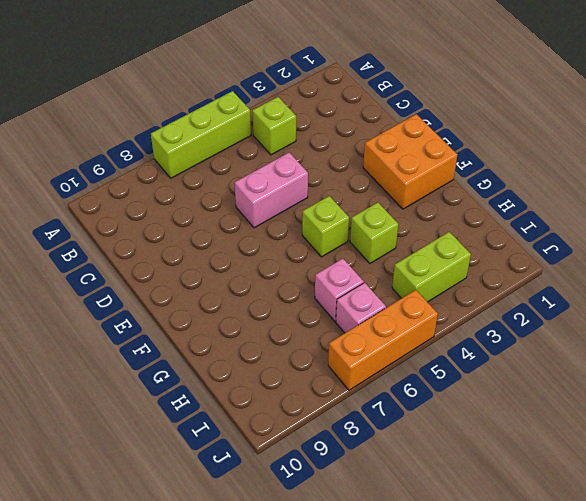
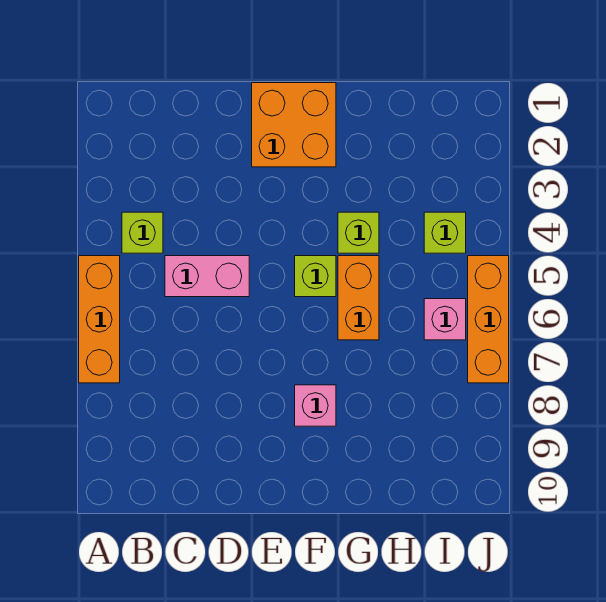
lime 1x3 brick [151,91,251,178] -> orange 1x3 brick [79,256,120,383]
pink 1x2 brick [235,153,308,228] -> pink 1x2 brick turned to [165,256,249,297]
none -> orange 1x2 brick [338,256,379,340]
pink 1x1 brick [315,259,364,321] -> pink 1x1 brick moved to [295,385,336,426]
lime 1x2 brick [392,232,471,302] -> lime 1x1 brick [424,212,466,253]

